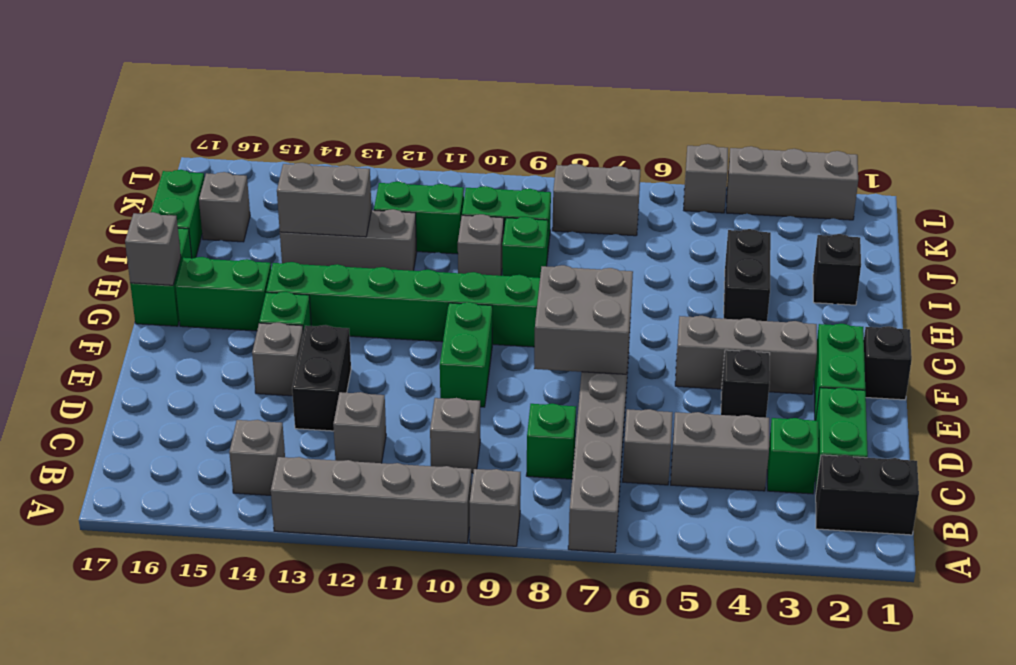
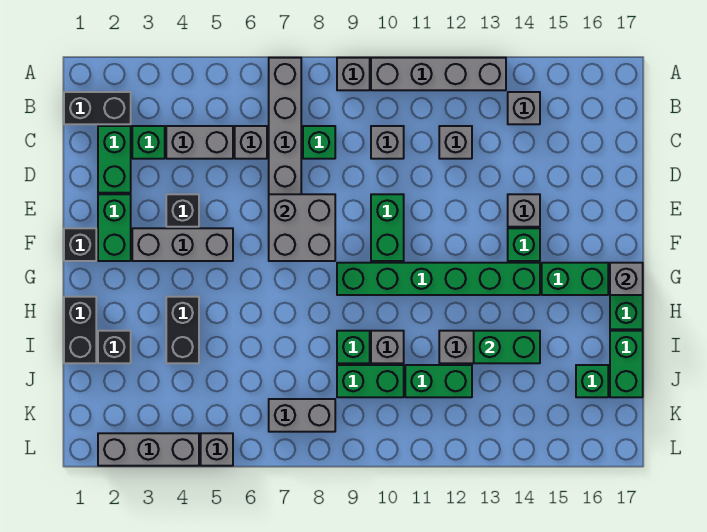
black 1x2 brick [292,325,351,431] -> black 1x2 brick moved to [64,297,96,363]
grey 1x2 brick [277,163,372,237] -> green 1x2 brick [474,331,540,363]
grey 1x1 brick [199,172,250,242] -> green 1x1 brick [576,365,608,397]

